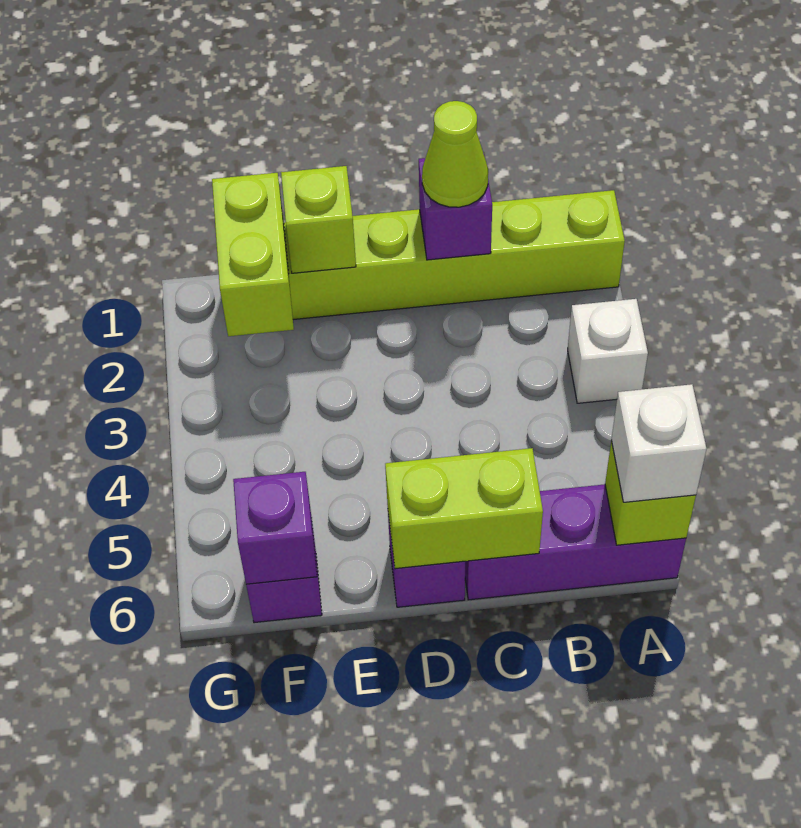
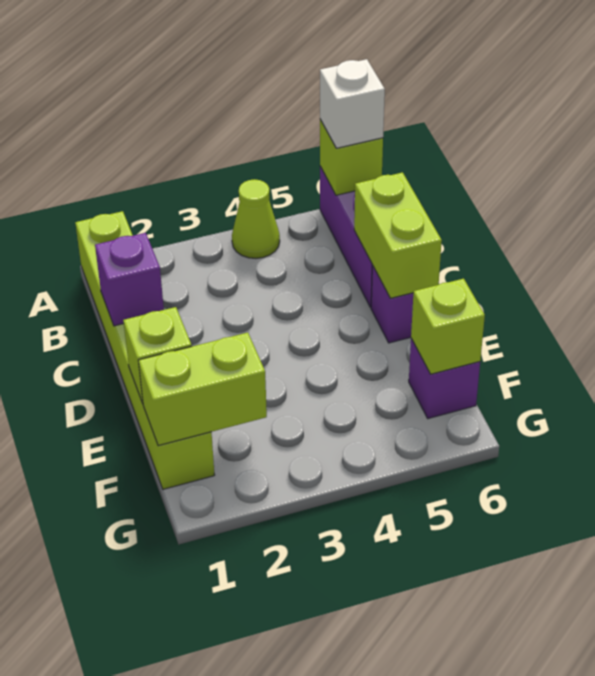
white 1x1 brick [568,299,648,403] -> none
lime 1x1 cone [422,101,488,207] -> lime 1x1 cone moved to [232,179,280,258]
purple 1x1 brick [233,472,317,584] -> lime 1x1 brick [411,279,485,374]

